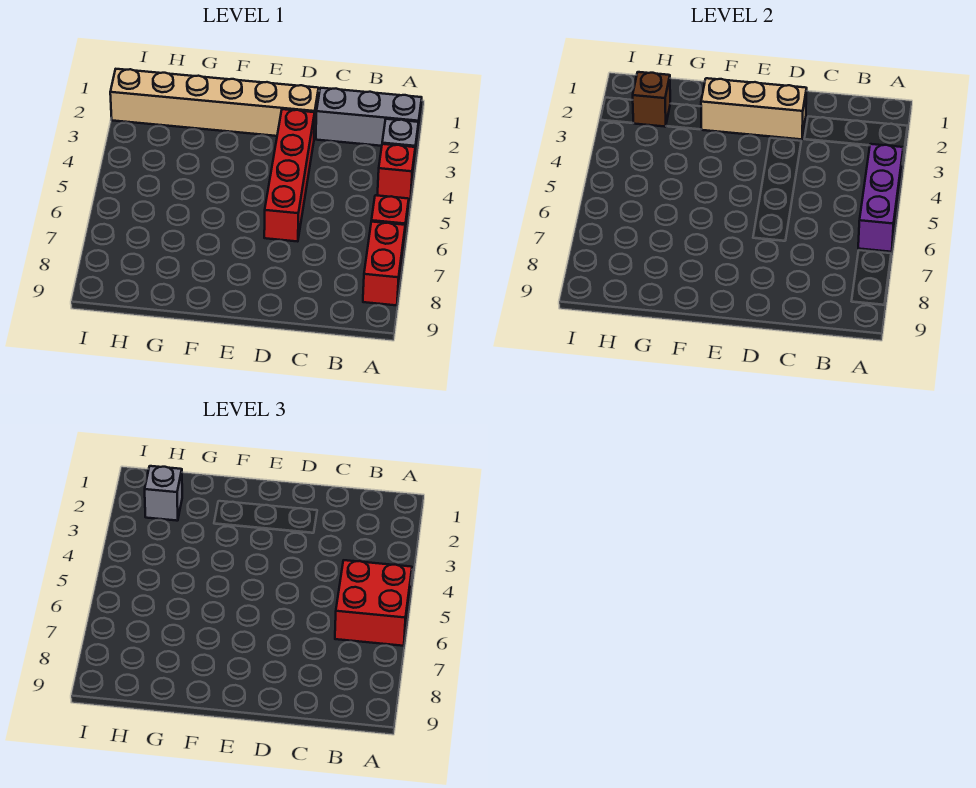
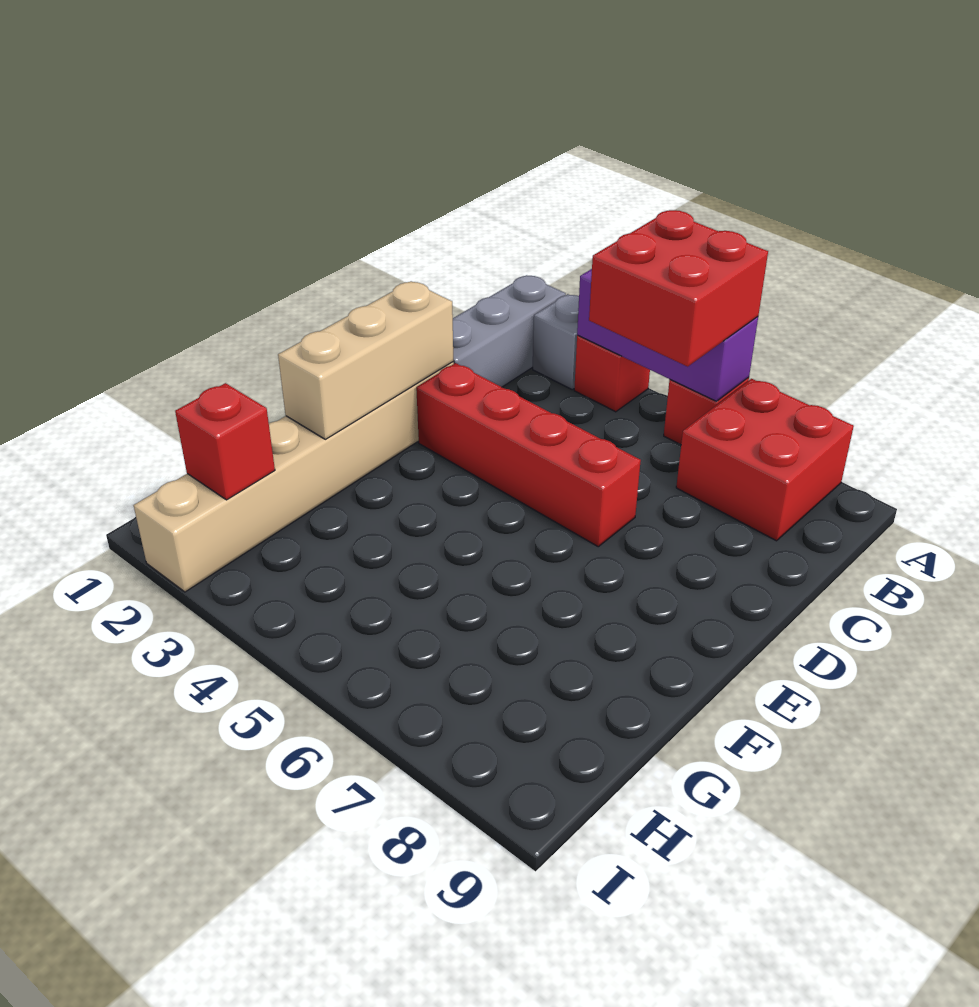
red 1x2 brick [363,222,405,305] -> red 2x2 brick [676,379,854,541]
brown 1x1 brick [633,72,670,127] -> red 1x1 brick [175,383,275,500]
grey 1x1 brick [145,466,182,521] -> none

